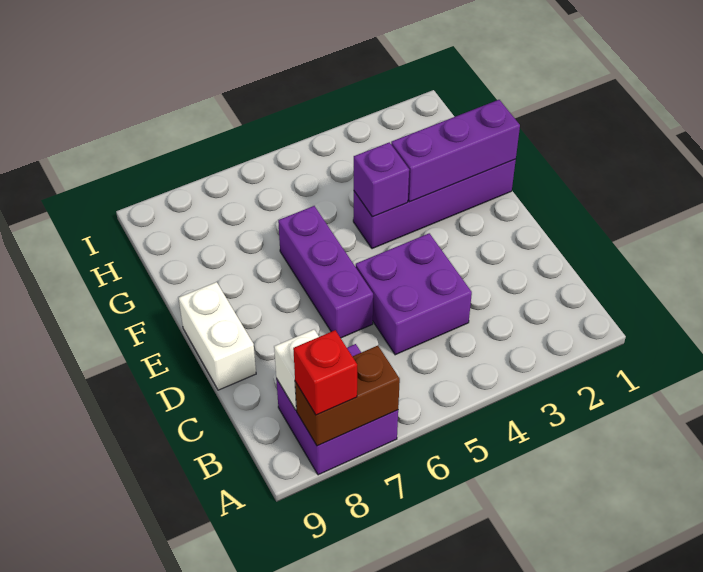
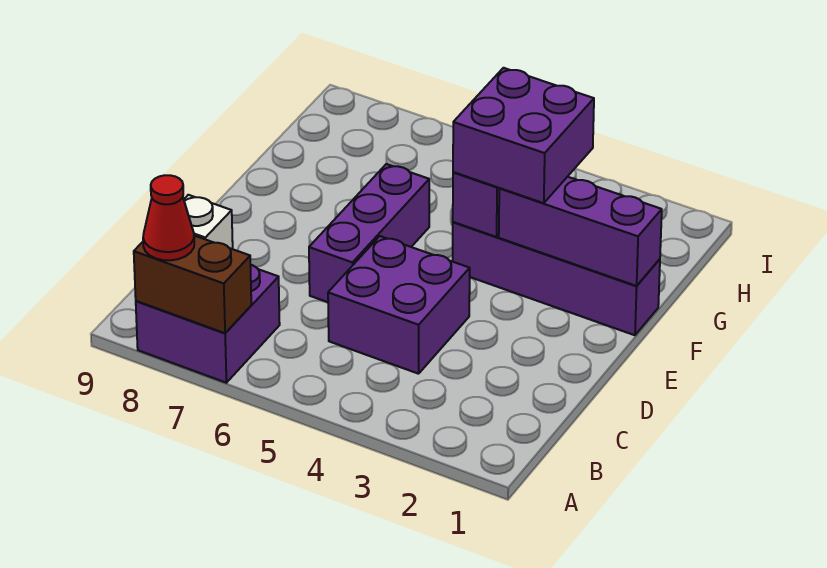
red 1x1 brick [293,330,357,415] -> red 1x1 cone [143,175,194,260]
white 1x2 brick [179,282,256,390] -> none
none -> purple 2x2 brick [453,68,594,203]

